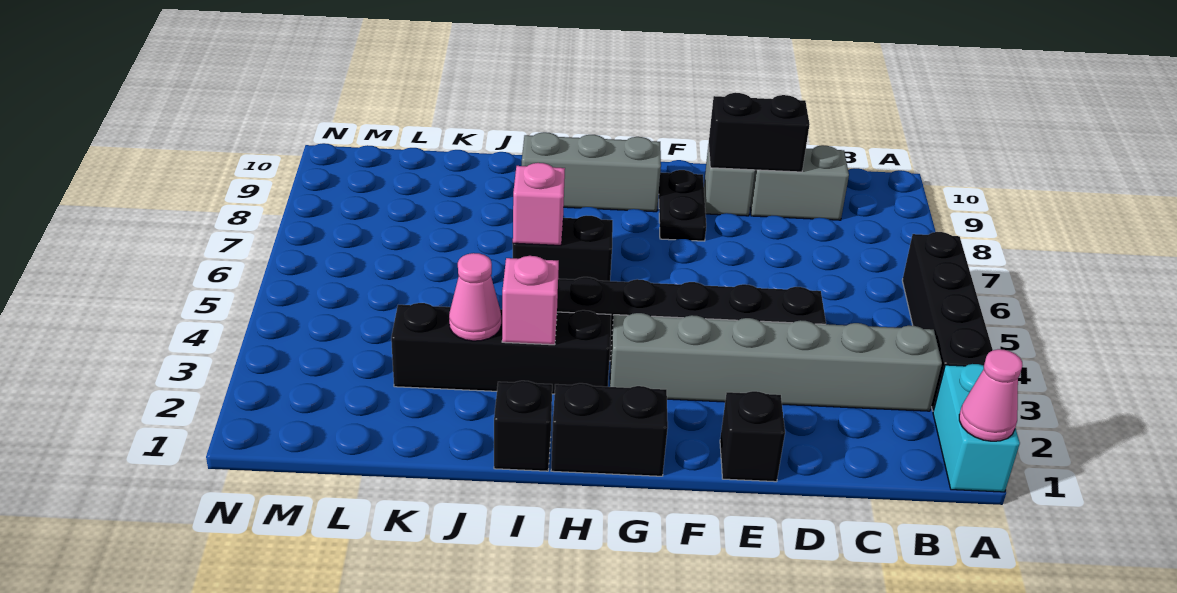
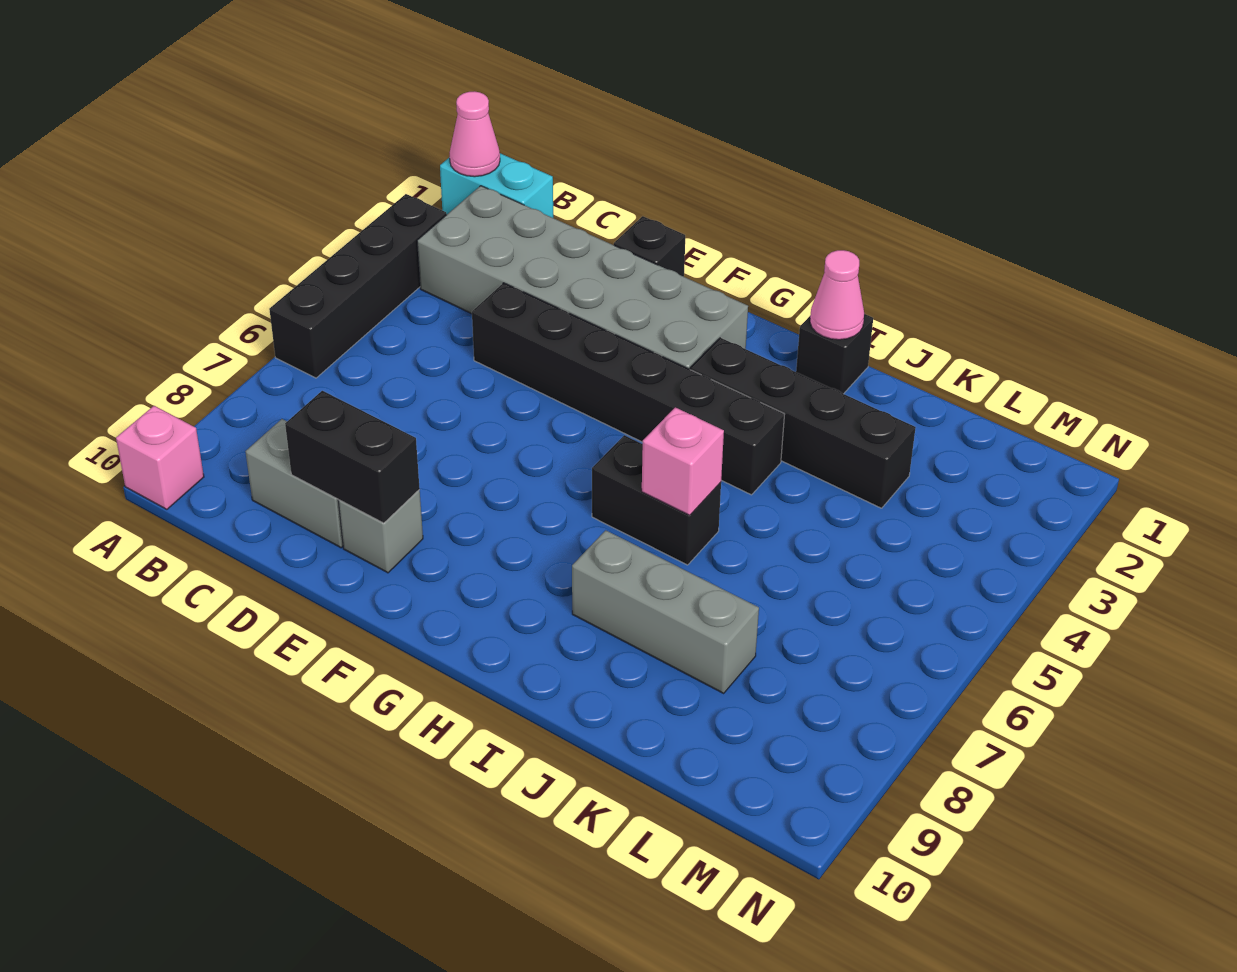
cyan 1x2 brick [933,364,1020,492] -> cyan 1x2 brick turned to [440,153,553,218]
grey 1x6 brick [610,313,942,411] -> grey 2x6 brick [417,186,748,369]
black 1x2 plate [659,170,706,241] -> none
black 1x2 brick [551,383,668,476] -> none
grey 1x3 brick [522,132,661,212] -> grey 1x3 brick moved to [572,530,759,693]
pink 1x1 brick [502,256,559,345] -> pink 1x1 brick moved to [116,406,204,509]
pink 1x1 cone [449,253,501,341] -> pink 1x1 cone moved to [810,250,864,340]

